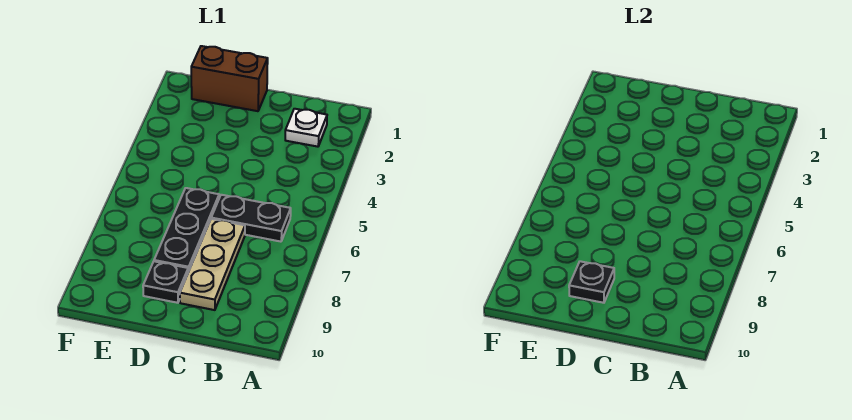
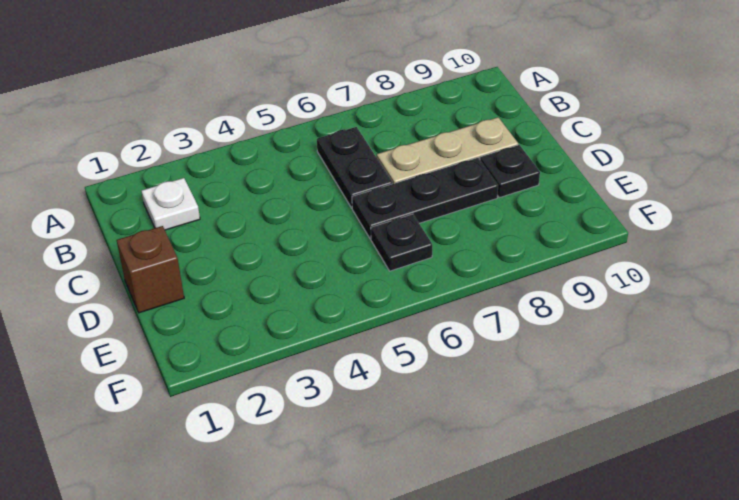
brown 1x2 brick [191,46,268,111] -> brown 1x1 brick [116,226,184,313]
black 1x1 plate [569,261,614,303] -> black 1x1 plate moved to [371,214,432,271]

